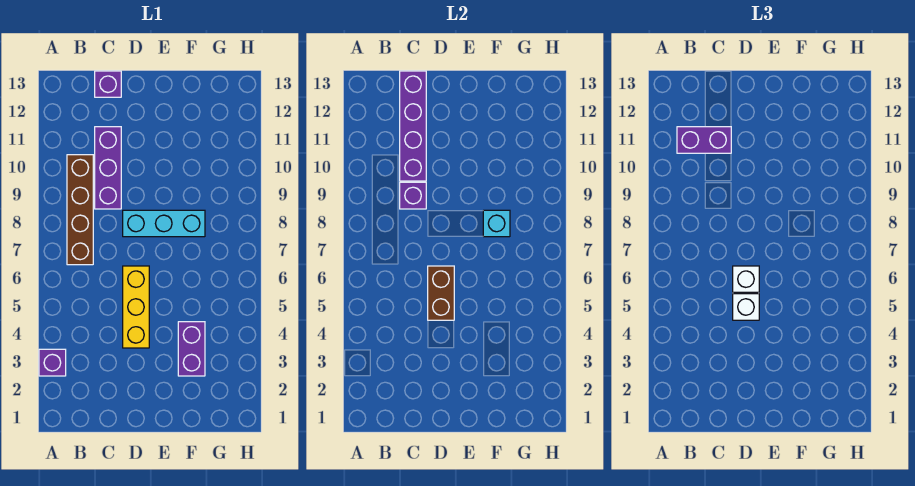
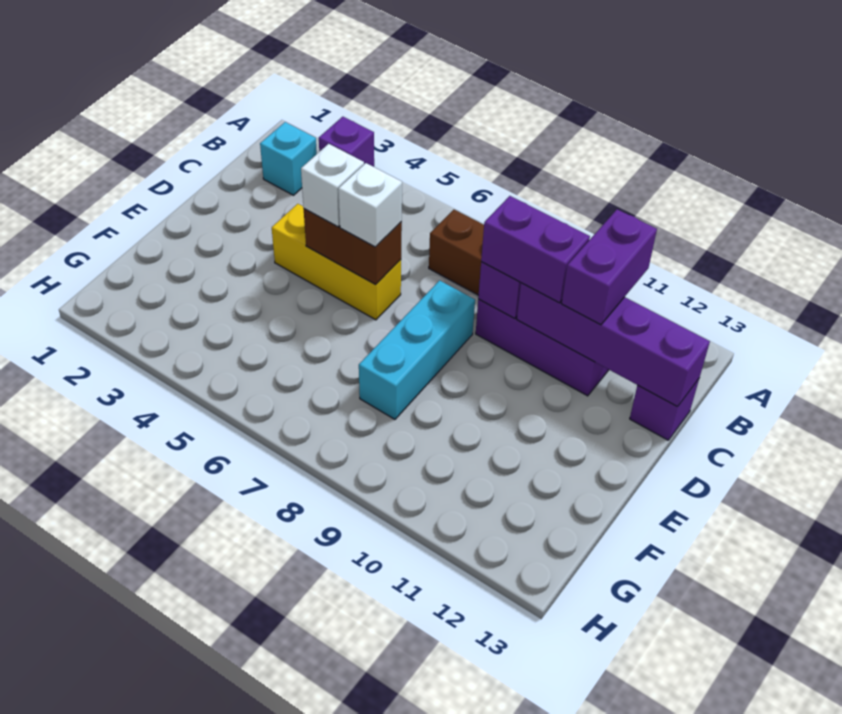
purple 1x2 brick [178,322,205,376] -> purple 1x2 brick moved to [481,196,590,303]
cyan 1x1 brick [483,210,510,237] -> cyan 1x1 brick moved to [260,122,317,195]

